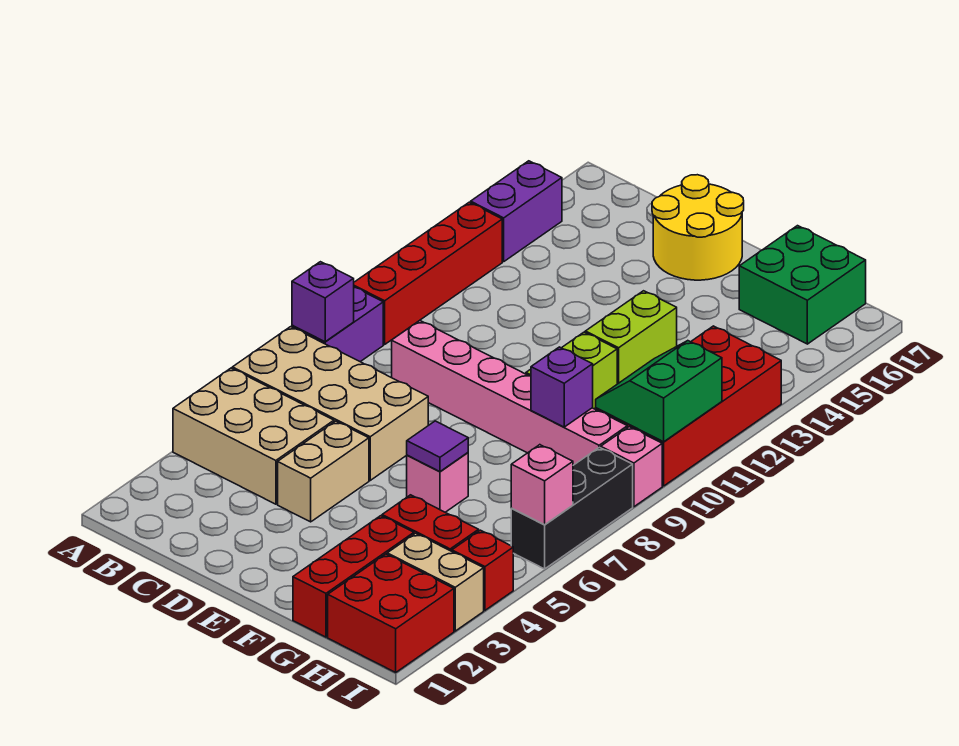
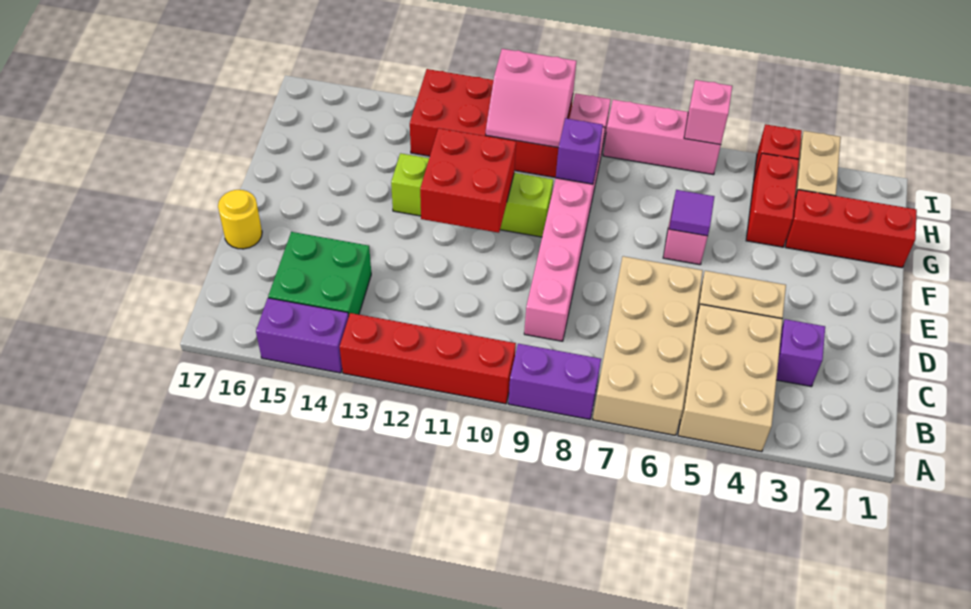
purple 1x1 brick [292,262,354,342] -> purple 1x1 brick moved to [776,319,825,387]
yellow 2x2 round brick [652,175,744,280] -> yellow 1x1 round brick [218,190,262,249]
green 2x2 brick [739,226,866,344] -> green 2x2 brick moved to [268,232,371,317]
red 2x2 brick [328,554,454,672] -> red 2x2 brick moved to [420,128,516,233]
green 2x2 slope [596,341,722,442] -> pink 2x2 slope [486,49,576,148]
black 1x3 brick [511,447,633,569] -> pink 1x3 brick [603,100,721,175]

